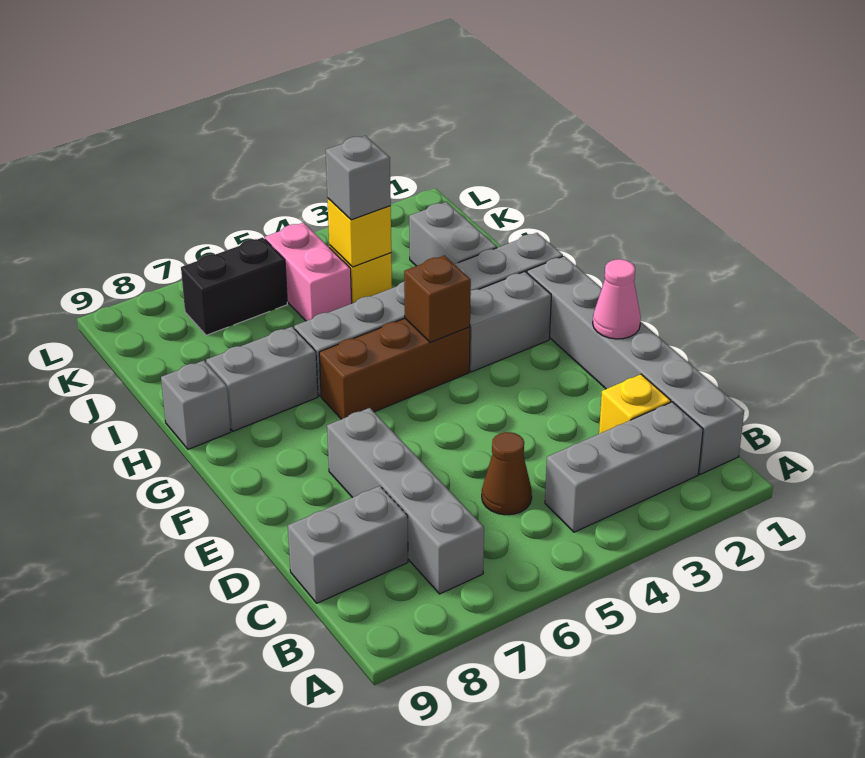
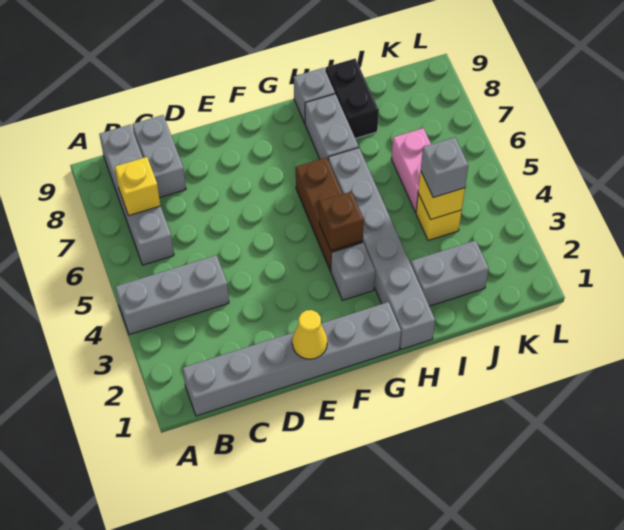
grey 1x3 brick [545,402,703,532] -> grey 1x3 brick turned to [115,255,229,335]
grey 1x4 brick [327,408,484,594] -> grey 1x4 brick turned to [99,125,174,265]
yellow 1x1 brick [599,374,671,434] -> yellow 1x1 brick moved to [115,157,161,216]
brown 1x1 cone [482,432,532,515] -> none
pink 1x1 cone [593,259,641,339] -> yellow 1x1 cone [292,310,327,359]
grey 1x2 brick [469,272,551,372] -> grey 1x1 brick [331,243,375,300]
pink 1x2 brick [265,223,352,321] -> pink 1x2 brick turned to [391,128,431,212]
black 1x2 brick [181,237,287,335] -> black 1x2 brick moved to [325,59,379,138]

